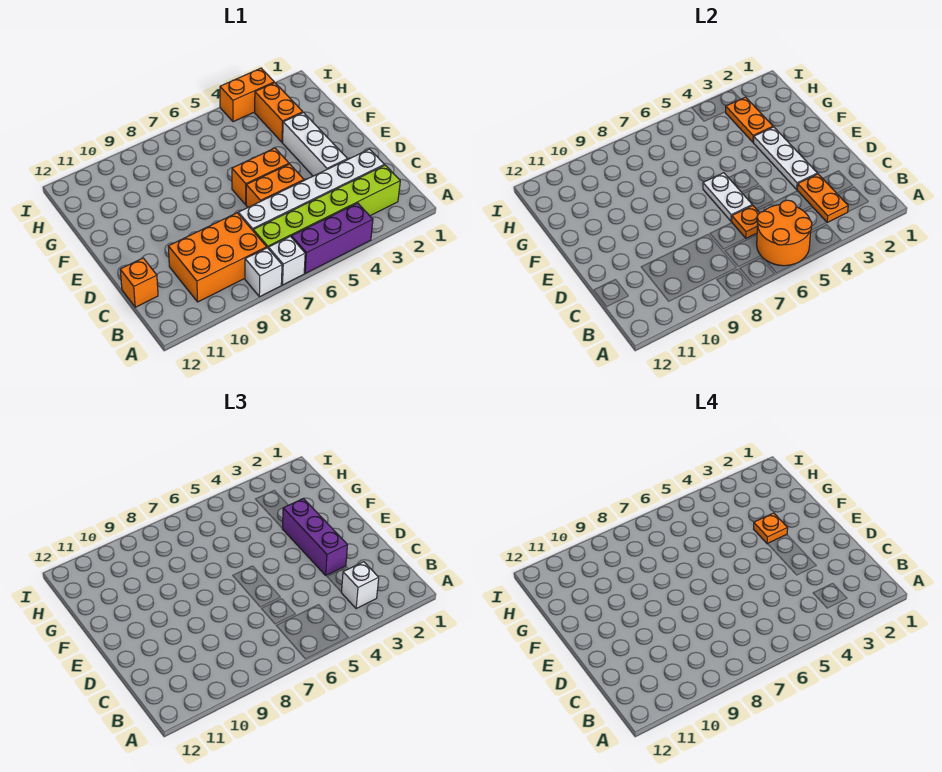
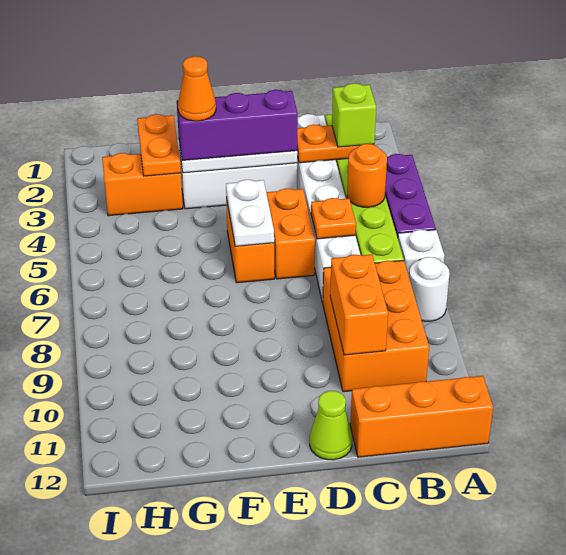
orange 2x2 round brick [757,200,812,266] -> orange 1x1 round brick [347,144,387,207]
white 1x1 brick [245,248,282,297] -> white 1x1 round brick [409,257,450,321]
white 1x1 brick [341,562,379,609] -> lime 1x1 brick [332,83,376,147]
orange 1x1 brick [120,258,158,307] -> orange 1x3 brick [350,376,493,457]
white 1x2 plate [703,173,752,221] -> white 1x2 plate turned to [226,180,274,246]
none -> lime 1x1 cone [310,391,352,460]
orange 1x1 plate [754,513,788,544] -> orange 1x1 cone [178,56,216,121]
orange 1x2 plate [726,97,773,142] -> orange 1x2 plate turned to [137,114,181,176]
orange 1x2 brick [220,68,274,122] -> orange 1x2 brick moved to [330,255,388,355]

